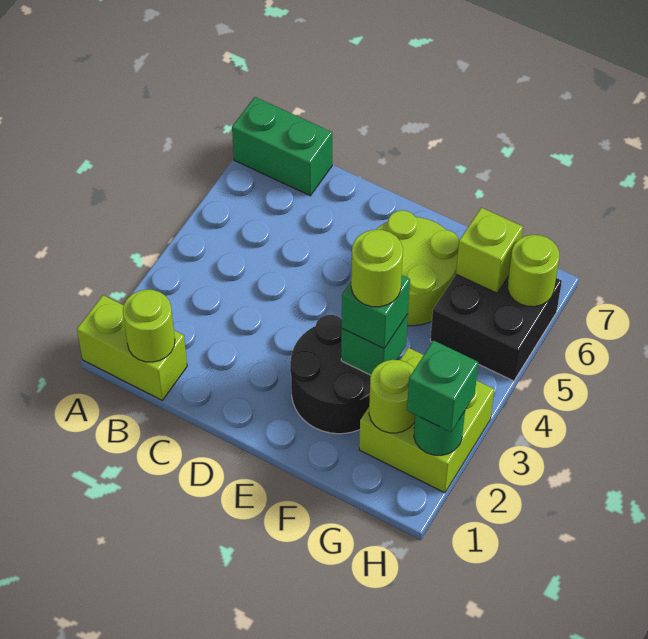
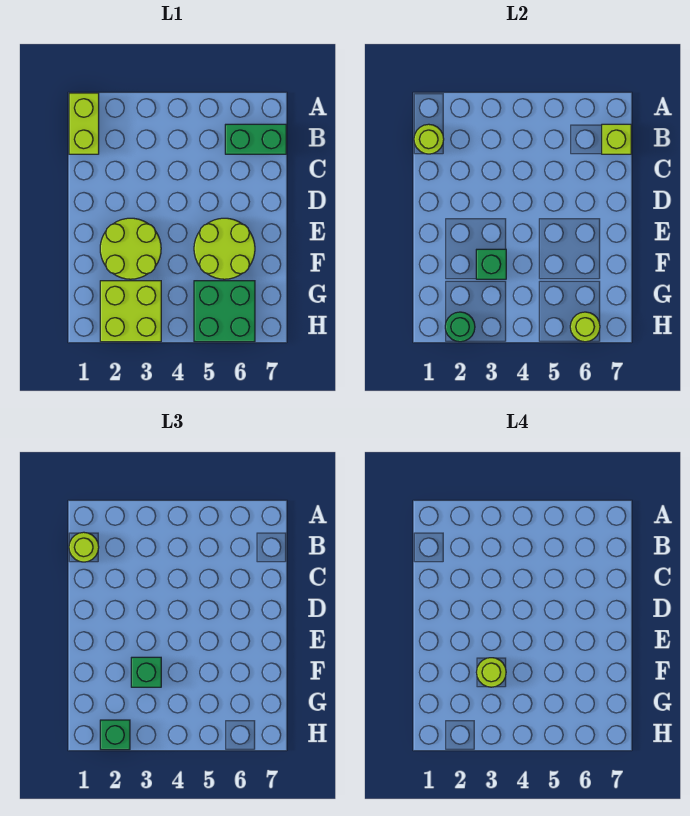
green 1x2 brick [232,97,332,196] -> green 1x2 brick turned to [225,124,286,154]
black 2x2 round brick [290,315,371,434] -> lime 2x2 round brick [100,218,161,279]
lime 1x1 round brick [369,360,415,433] -> lime 1x1 round brick moved to [69,532,99,562]
black 2x2 brick [430,274,562,381] -> green 2x2 brick [194,281,255,342]
lime 1x1 brick [456,208,523,293] -> lime 1x1 brick moved to [602,124,631,154]

